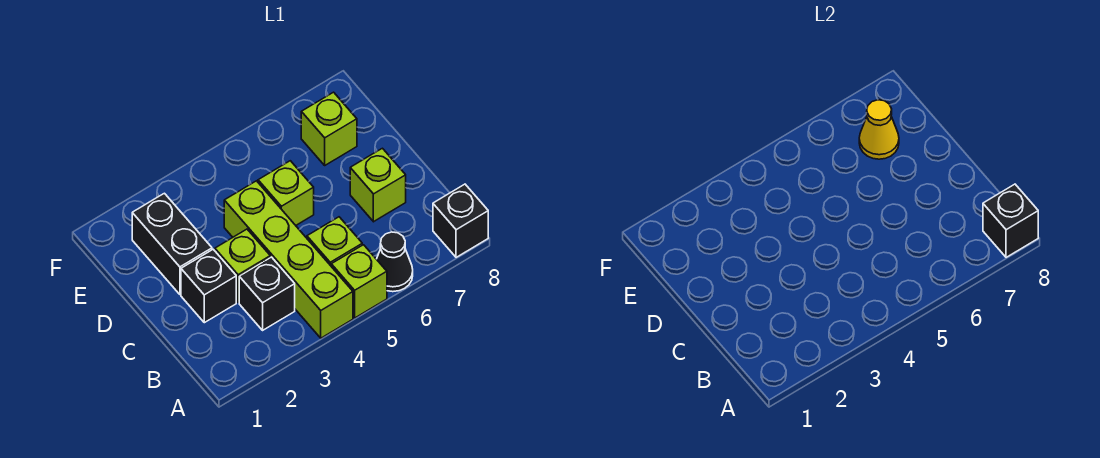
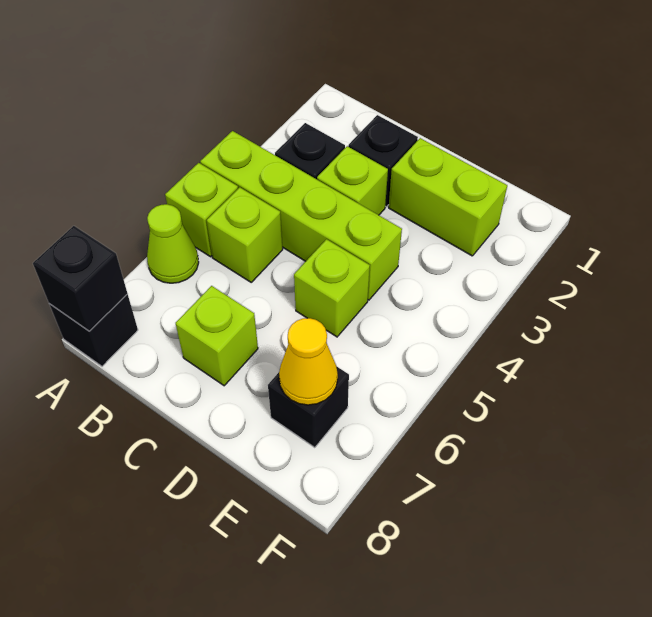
black 1x1 cone [377,232,413,292] -> lime 1x1 cone [147,204,199,283]
black 1x2 brick [132,193,212,294] -> lime 1x2 brick [389,138,507,256]
lime 1x1 brick [301,92,357,165] -> black 1x1 brick [268,366,349,448]

